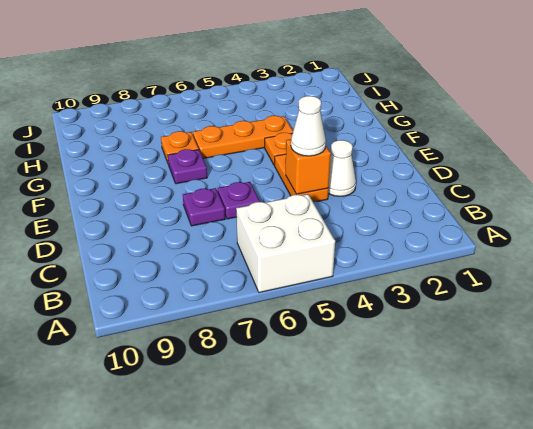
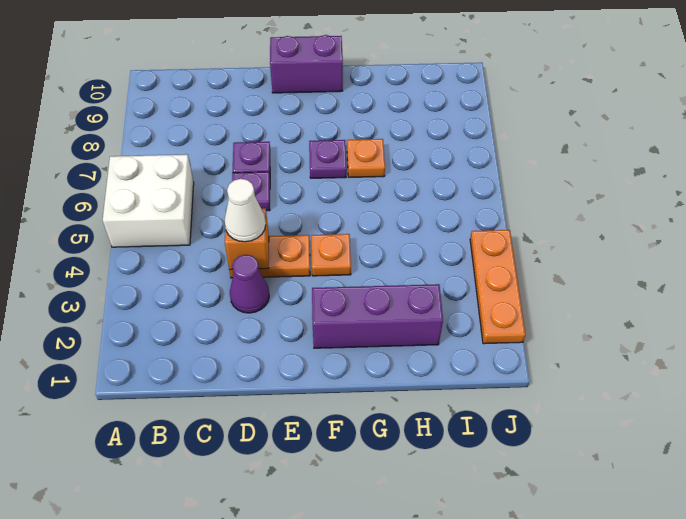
white 1x1 cone [328,140,356,196] -> purple 1x1 cone [230,255,269,313]
none -> purple 1x2 brick [270,35,343,93]
none -> purple 1x3 brick [312,284,443,348]
orange 1x3 plate [193,116,293,158] -> orange 1x3 plate moved to [470,230,526,344]

